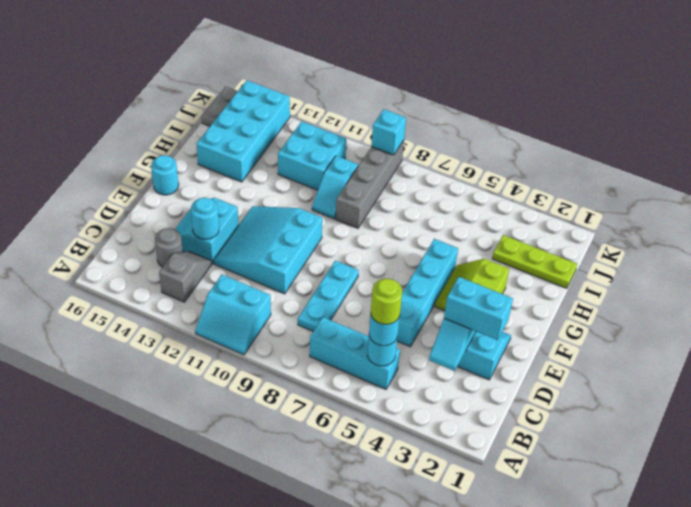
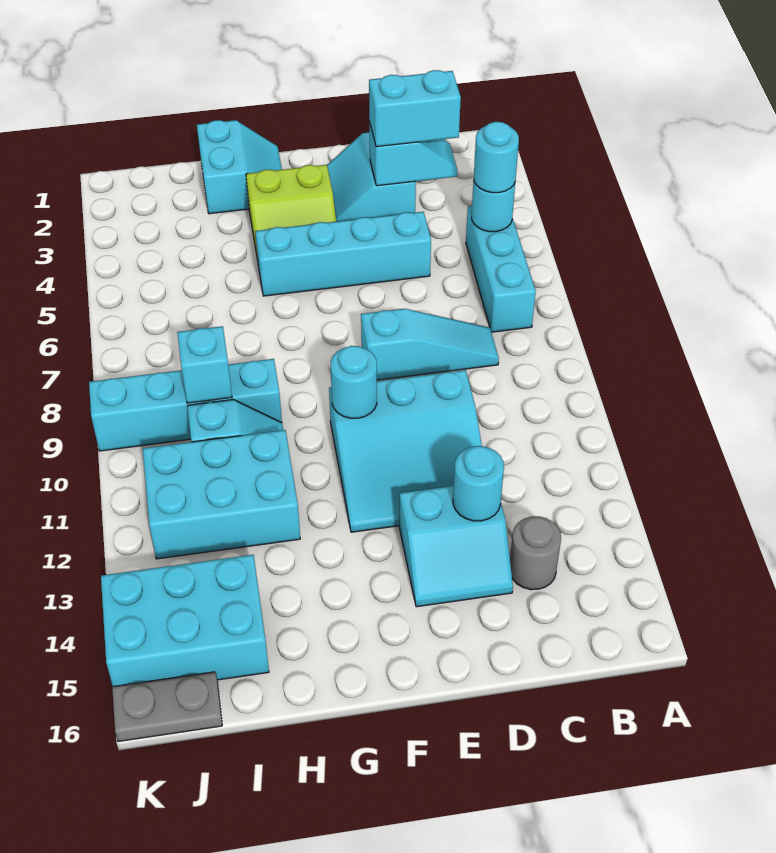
cyan 2x2 slope [195,275,271,355] -> cyan 2x2 slope moved to [197,120,282,214]
lime 1x1 round brick [371,279,402,324] -> none
grey 1x2 slope [159,251,212,302] -> none
cyan 1x3 plate [298,261,359,331] -> cyan 1x3 slope [361,309,499,380]
cyan 1x2 brick [444,277,513,340] -> cyan 1x2 brick turned to [369,70,461,147]
cyan 1x1 round brick [151,155,179,195] -> cyan 1x1 round brick moved to [331,346,377,418]
grey 1x4 brick [336,140,404,228] -> cyan 1x4 brick [89,359,282,451]
cyan 2x4 brick [196,80,290,182] -> cyan 2x3 brick [101,555,269,687]
lime 1x3 plate [492,235,577,288] -> none
cyan 2x2 brick [278,121,346,190] -> cyan 2x3 brick [143,430,300,559]
cyan 1x1 brick [371,109,406,155] -> cyan 1x1 brick moved to [177,326,232,403]

